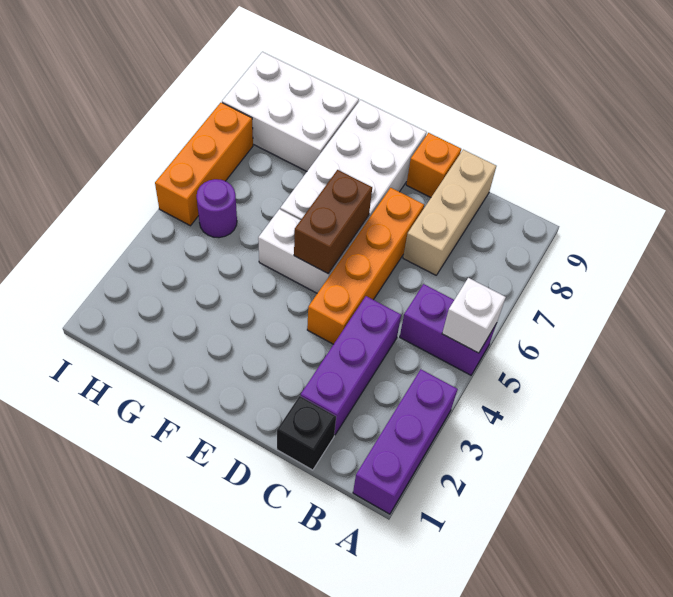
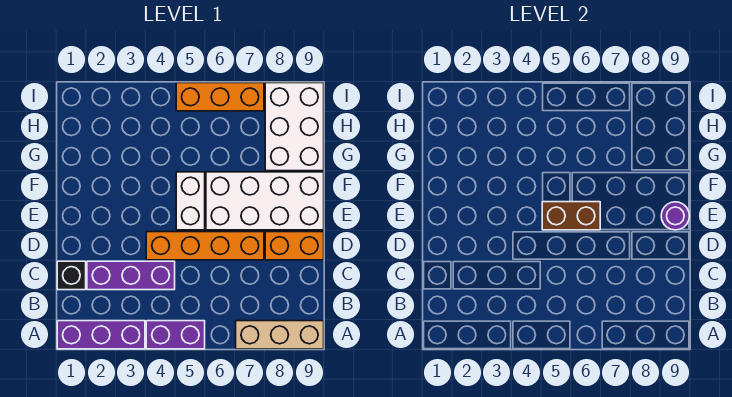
purple 1x2 brick [400,284,497,375] -> purple 1x2 brick turned to [146,321,205,349]
white 1x1 brick [442,278,506,353] -> none
tan 1x3 brick [403,150,496,275] -> tan 1x3 brick moved to [236,321,324,349]
orange 1x1 brick [406,133,461,197] -> orange 1x2 brick [265,232,324,260]
purple 1x1 round brick [197,179,237,238] -> purple 1x1 round brick moved to [661,202,689,230]

